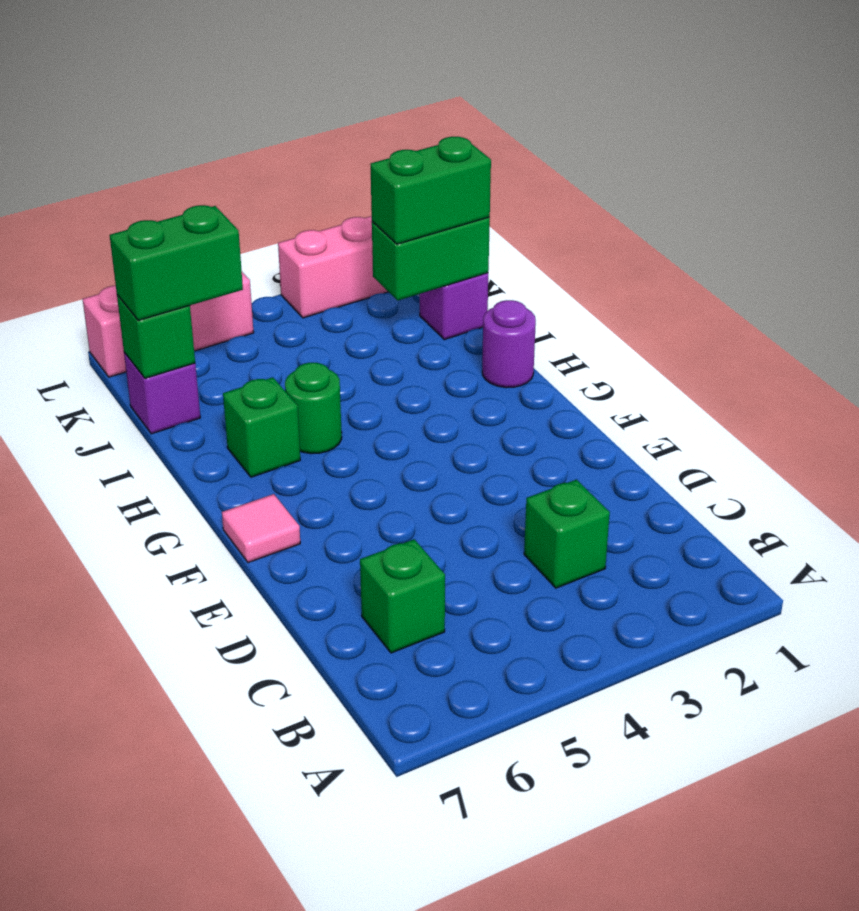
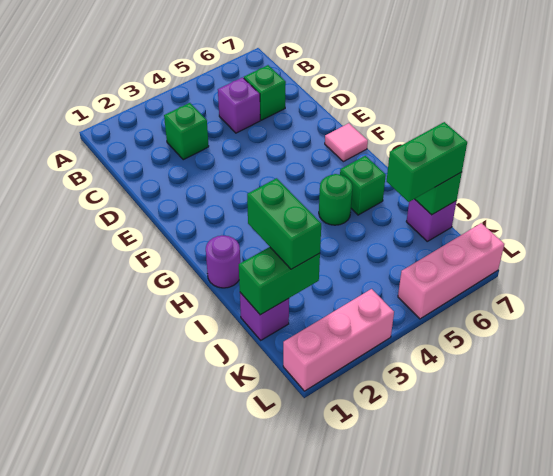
none -> purple 1x1 brick [218,77,260,133]
green 1x2 brick [370,137,491,244] -> green 1x2 brick turned to [247,178,321,269]

